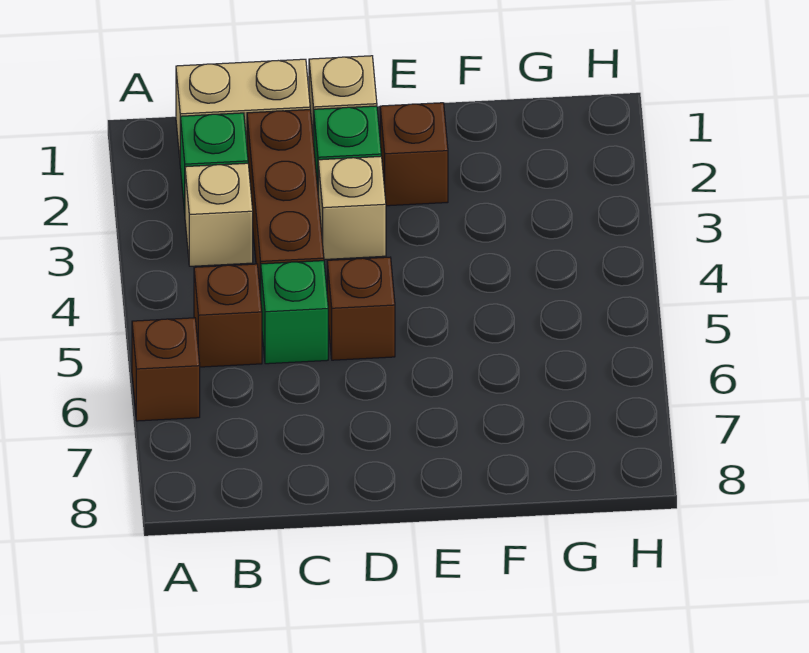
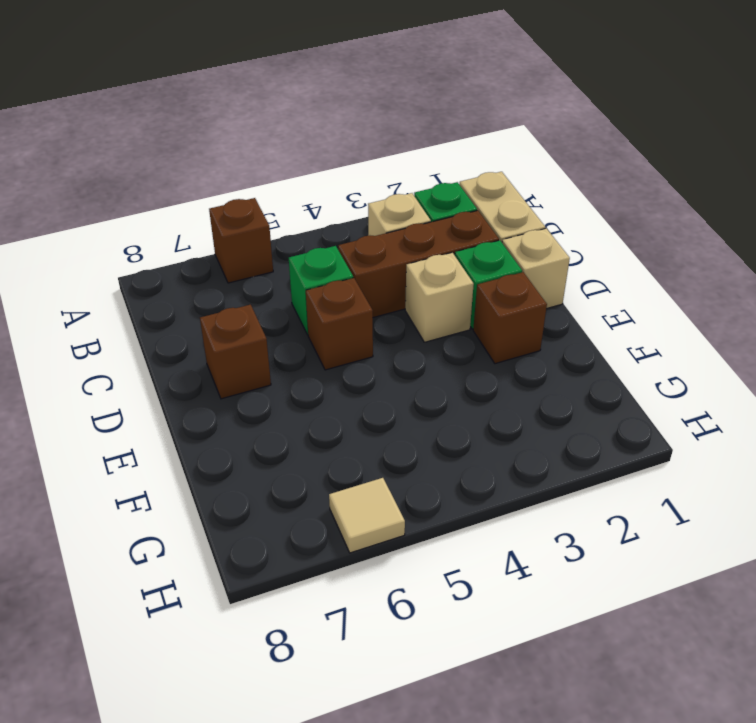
brown 1x1 brick [194,264,262,367] -> brown 1x1 brick moved to [200,305,271,399]
none -> tan 1x1 tile [329,478,405,553]

